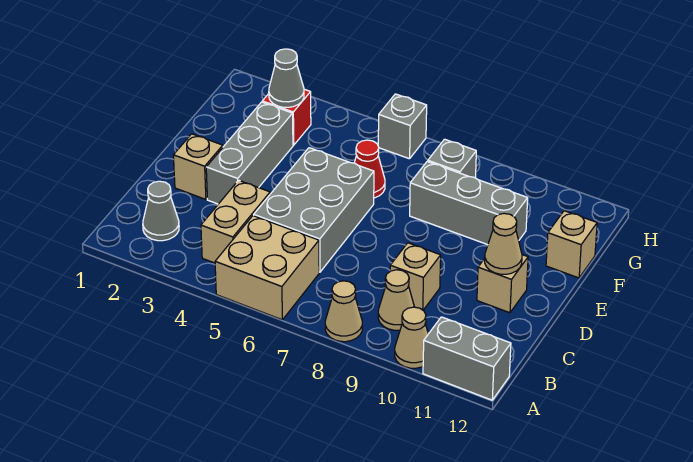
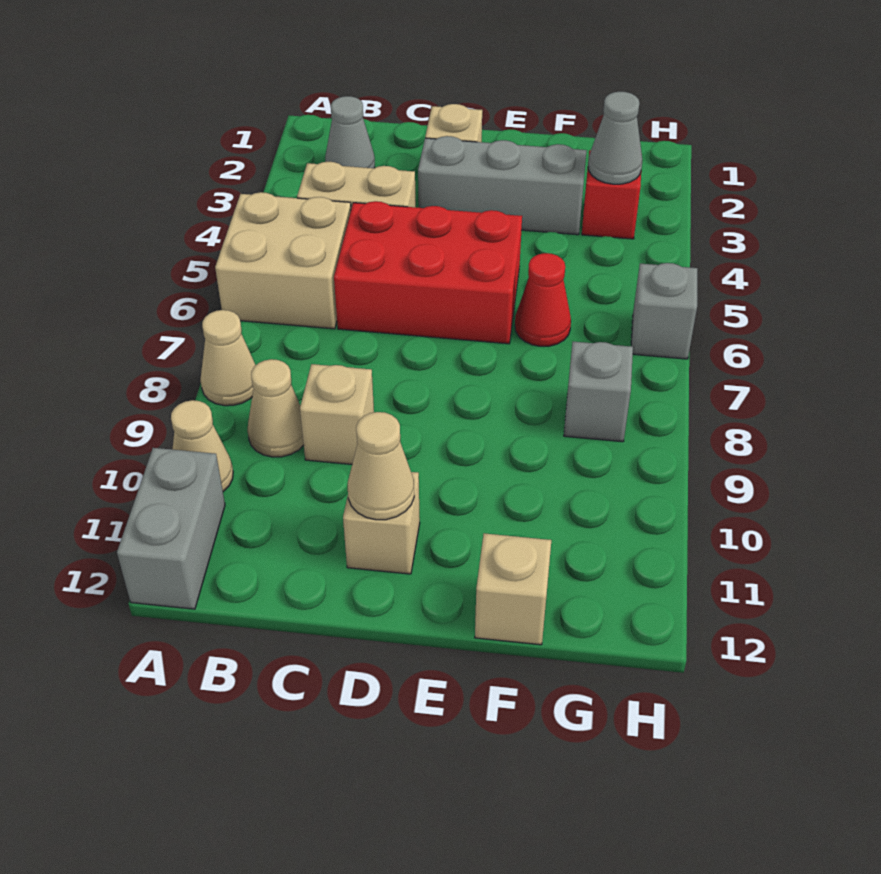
grey 2x3 brick [254,148,374,272] -> red 2x3 brick [334,201,522,344]
grey 1x3 brick [410,161,528,245] -> none

